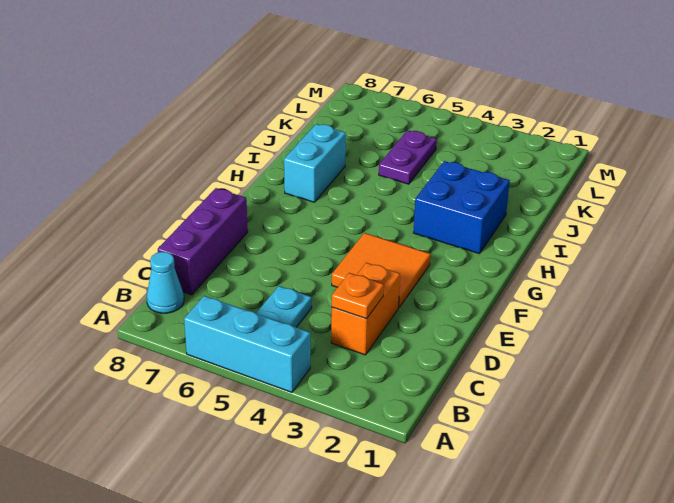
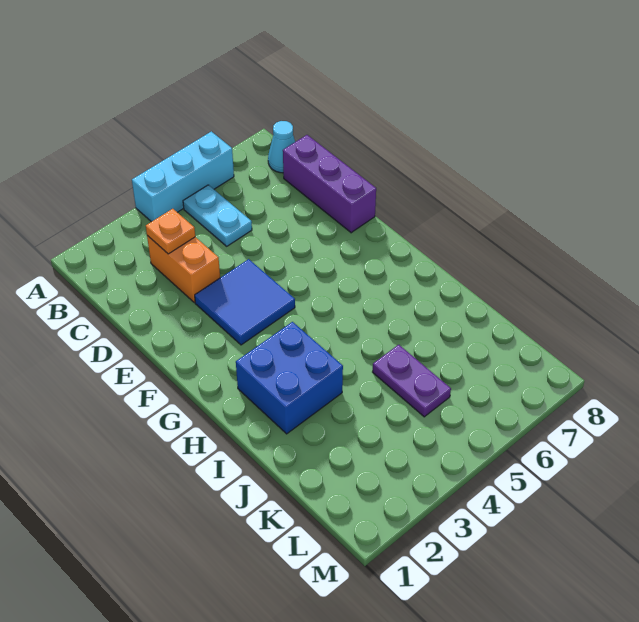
orange 2x2 tile [332,233,431,307] -> blue 2x2 tile [195,259,295,345]
cyan 1x2 brick [284,124,346,202] -> none

